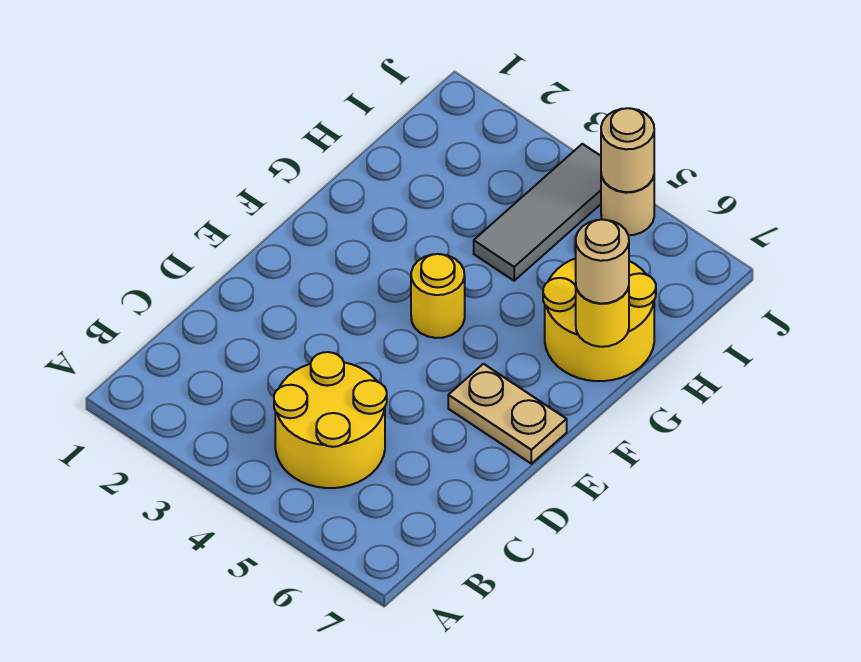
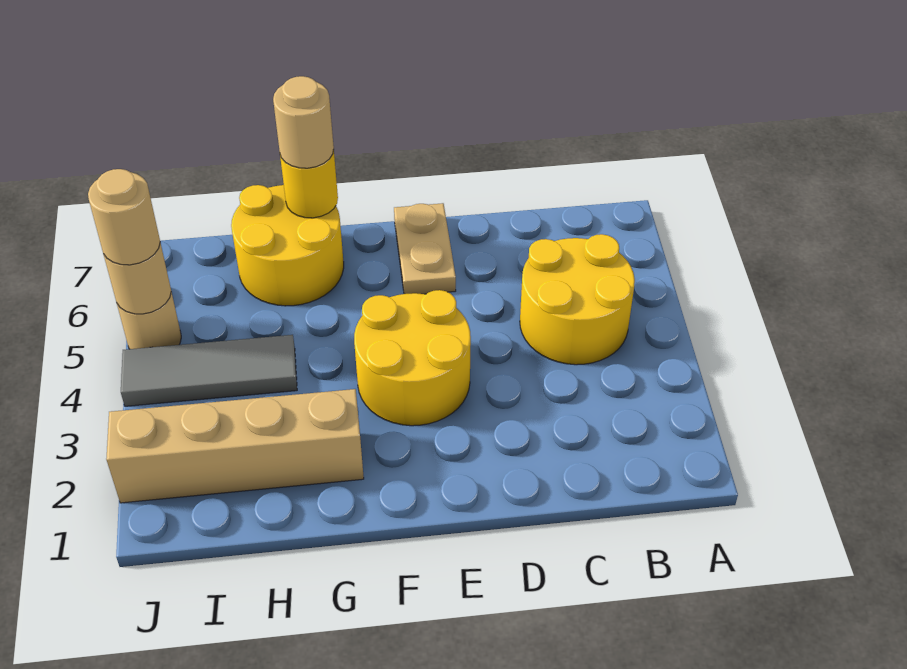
yellow 1x1 round brick [411,254,465,338] -> yellow 2x2 round brick [354,290,471,426]
none -> tan 1x4 brick [106,389,364,503]
none -> tan 1x1 round brick [88,169,160,265]

